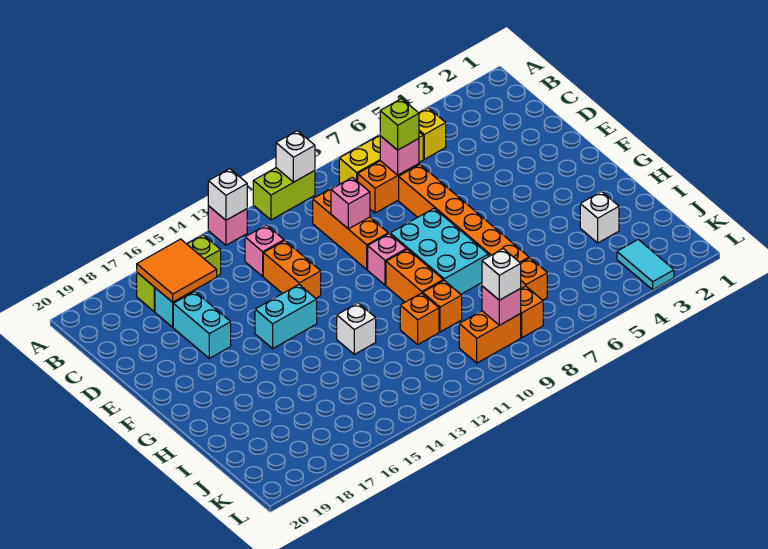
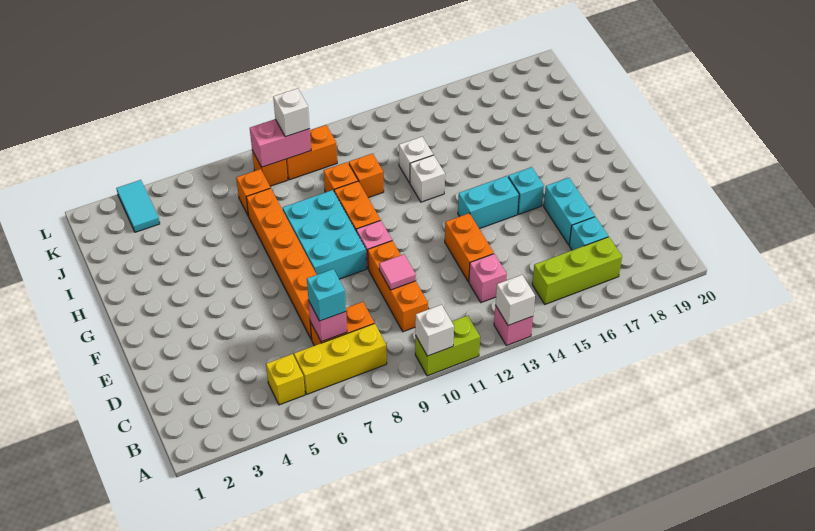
orange 2x2 tile [137,239,217,302] -> none
lime 1x1 brick [380,99,419,150] -> cyan 1x1 brick [307,269,346,321]
pink 1x1 brick [331,177,370,229] -> pink 1x1 tile [379,254,416,290]
none -> cyan 1x1 brick [508,167,544,214]
white 1x1 brick [580,192,619,243] -> white 1x1 brick moved to [399,137,433,183]
pink 1x1 brick [482,286,521,325] -> pink 1x2 brick [250,119,311,167]

